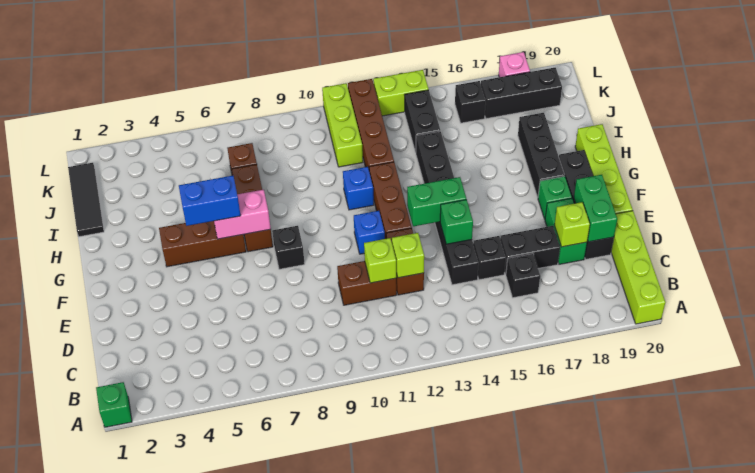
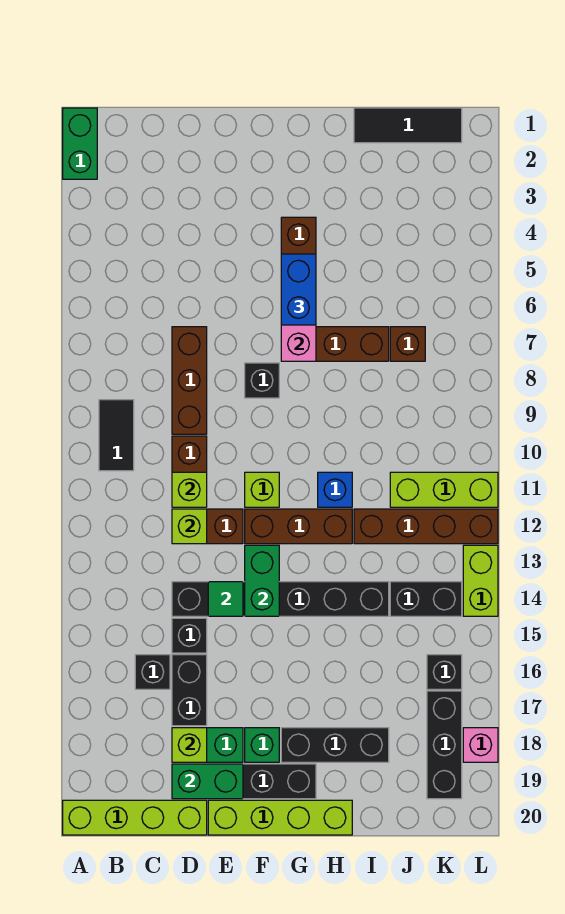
green 1x1 brick [96,382,132,427] -> green 1x2 brick [63,108,97,179]
none -> black 1x2 tile [99,400,134,471]
none -> brown 1x3 brick [172,327,207,434]
green 1x1 brick [440,200,473,244] -> green 1x1 tile [208,582,243,616]
blue 1x1 brick [354,211,385,254] -> lime 1x1 brick [245,472,279,507]

